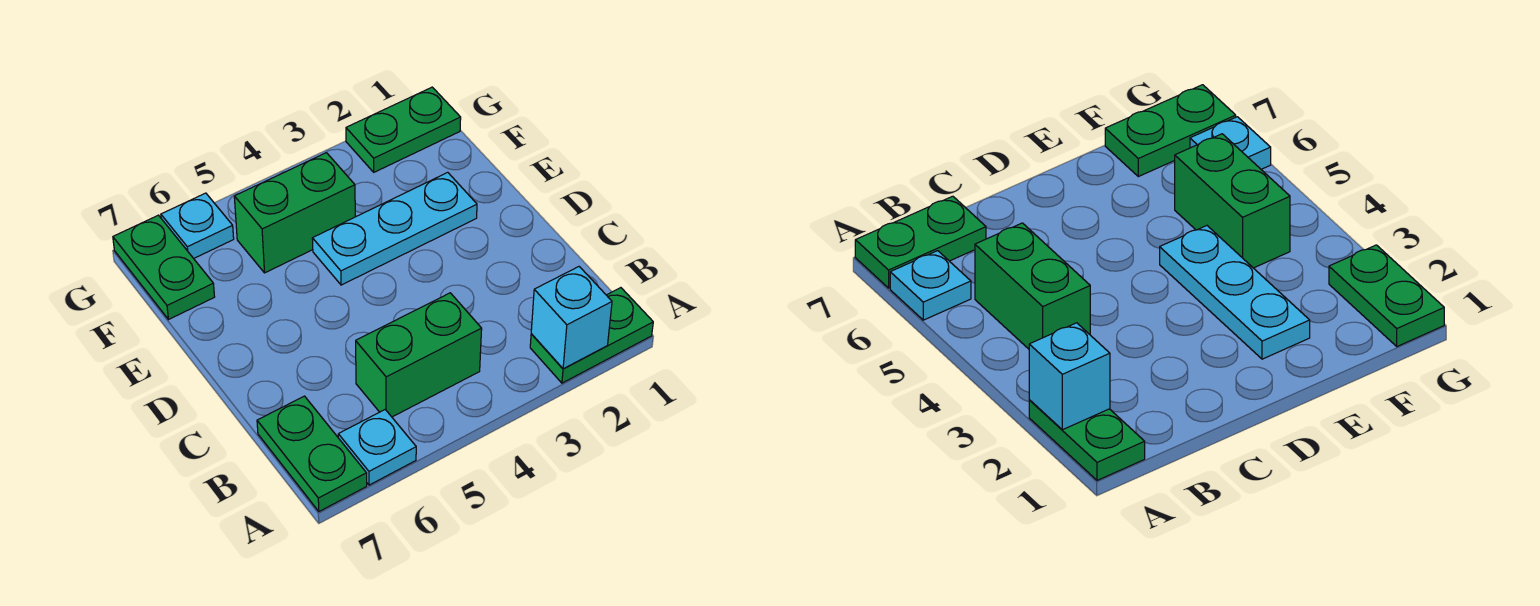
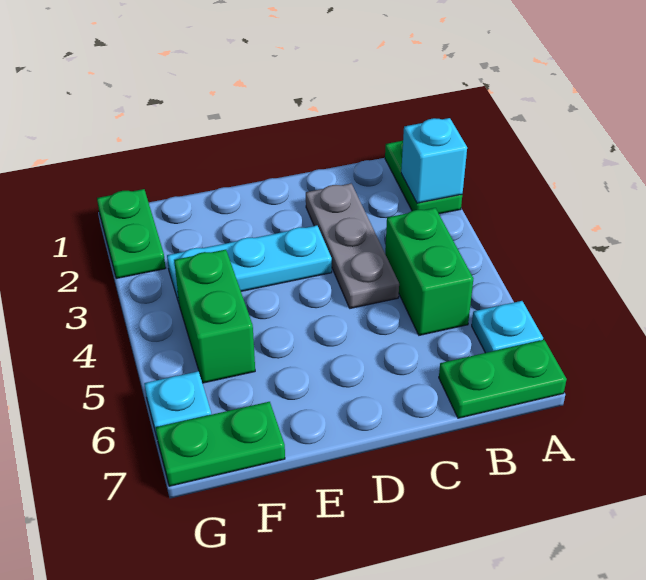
none -> grey 1x3 plate [306,184,399,308]
cyan 1x3 plate [312,172,477,285] -> cyan 1x3 plate turned to [167,225,332,303]

